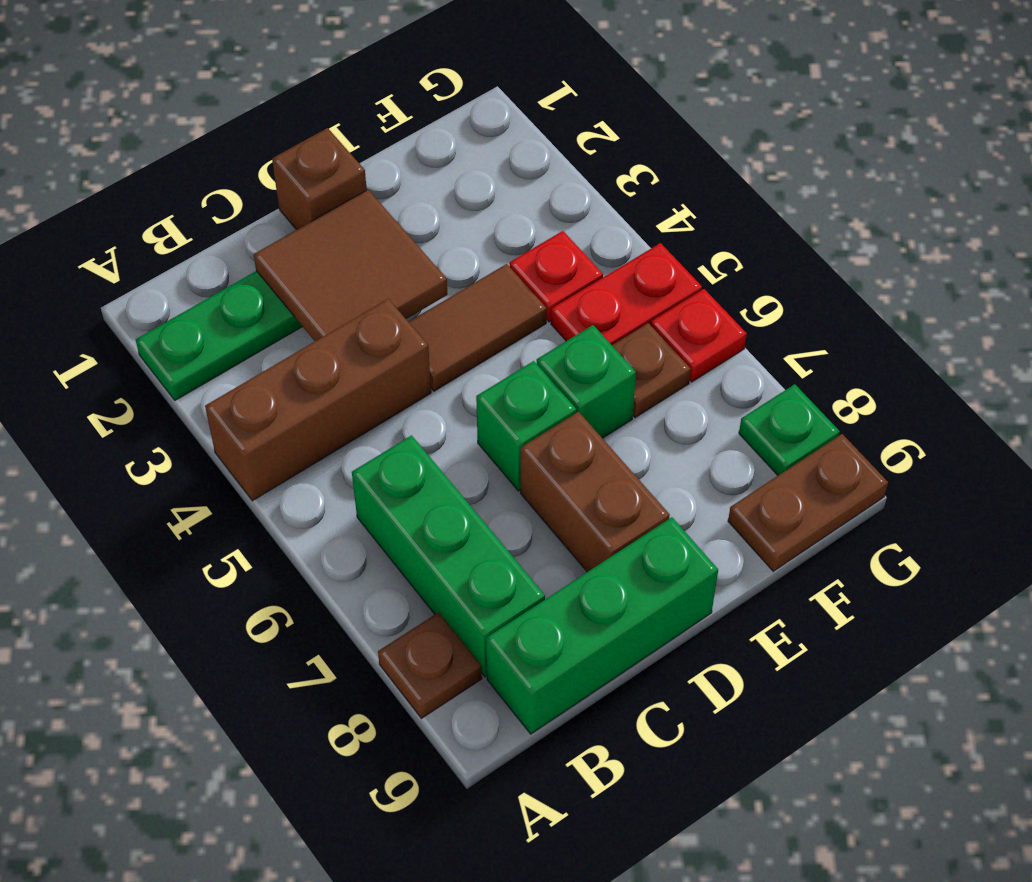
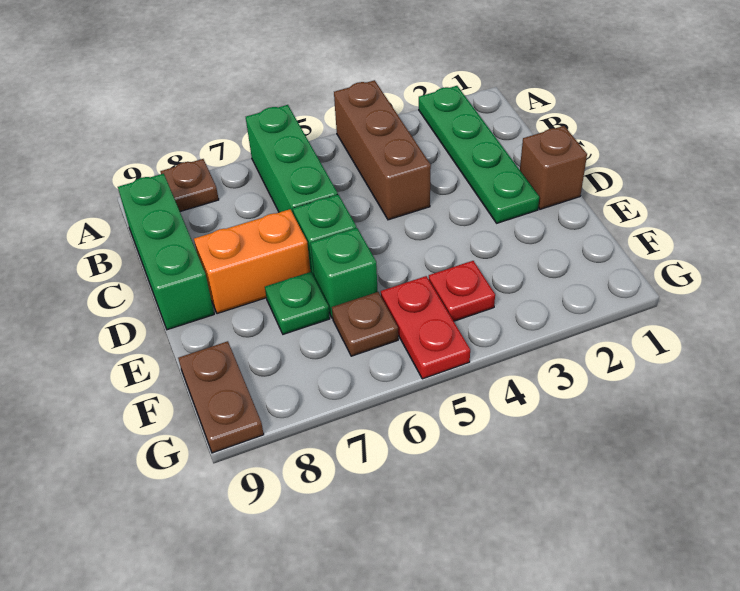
green 1x3 brick [352,435,545,677] -> green 1x3 brick turned to [246,105,338,213]
brown 2x2 tile [254,190,447,341] -> none
brown 1x2 tile [409,264,547,391] -> none
brown 1x2 brick [521,412,670,572] -> orange 1x2 brick [194,209,310,314]
red 1x1 plate [651,289,747,382] -> none
green 1x1 plate [739,384,840,475] -> green 1x1 plate moved to [265,272,330,334]

